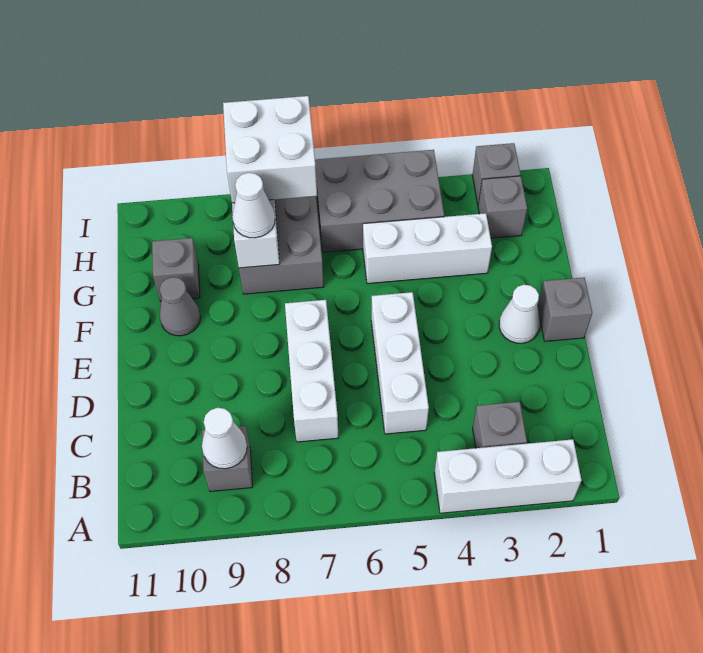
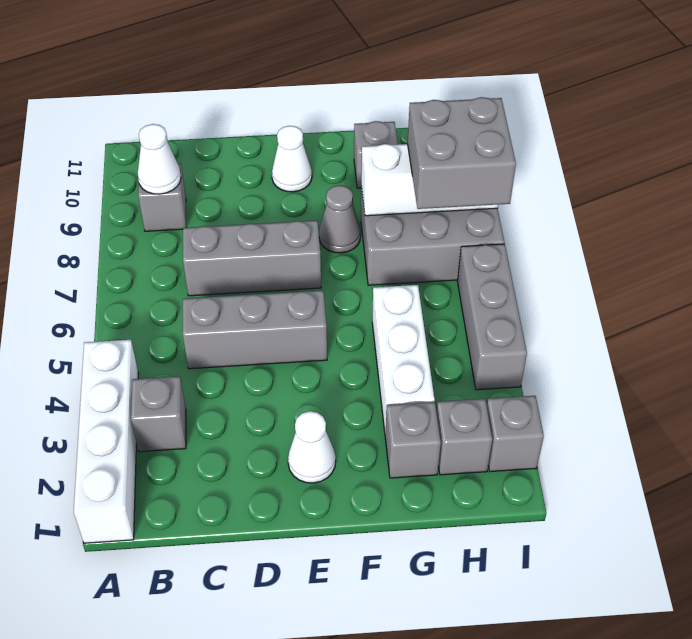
white 1x3 brick [434,439,582,513] -> white 1x4 brick [74,340,138,543]
white 1x3 brick [371,292,429,434] -> grey 1x3 brick [183,290,327,369]
white 1x3 brick [285,300,339,442] -> grey 1x3 brick [183,220,321,296]
grey 1x1 brick [538,278,592,341] -> grey 1x1 brick moved to [385,402,441,478]
grey 1x1 cone [160,277,201,336] -> grey 1x1 cone moved to [319,185,361,253]
white 1x1 cone [232,173,275,238] -> white 1x1 cone moved to [272,126,312,192]
grey 2x3 brick [315,150,444,252] -> grey 1x3 brick [458,244,527,390]
white 2x2 brick [223,96,317,203] -> grey 2x2 brick [408,97,516,209]

